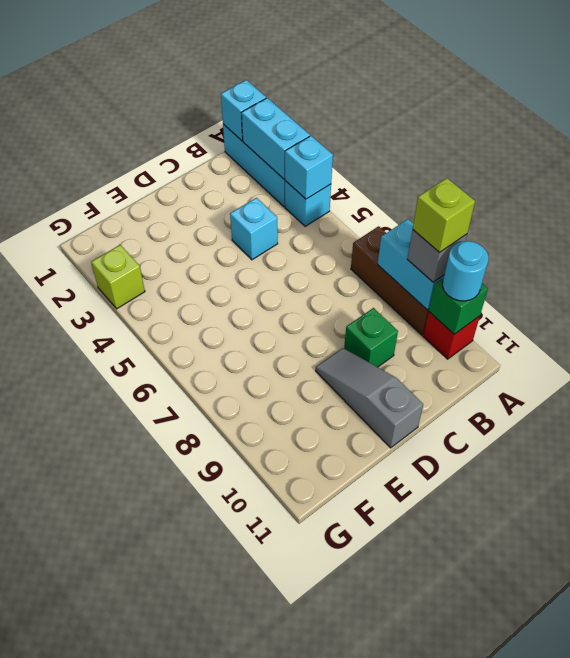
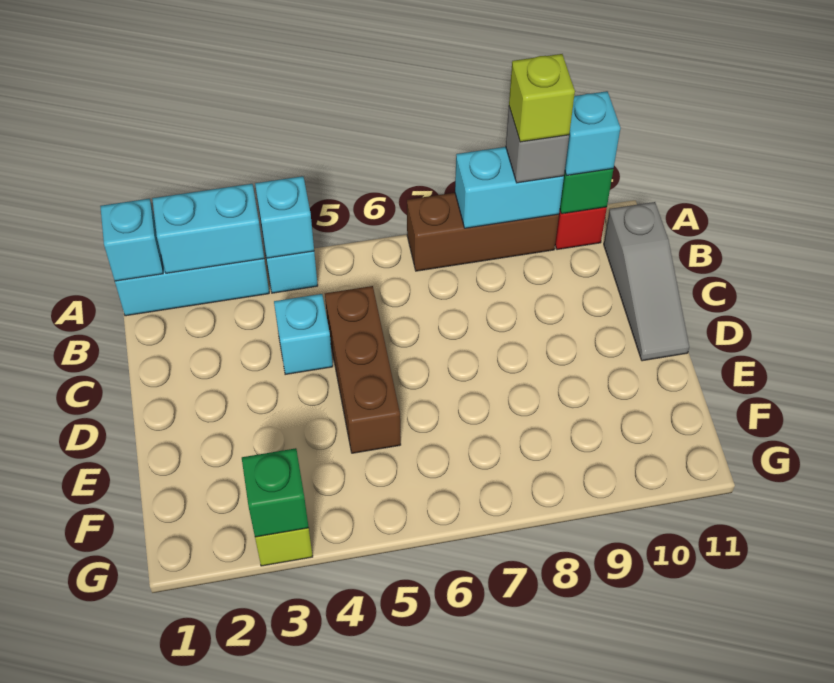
cyan 1x1 round brick [443,241,488,301] -> cyan 1x1 brick [565,91,620,175]
none -> brown 1x3 brick [325,286,401,453]
green 1x1 brick [344,308,398,367] -> green 1x1 brick moved to [242,448,309,537]
grey 1x3 slope [316,348,423,448] -> grey 1x3 slope turned to [604,202,689,361]

